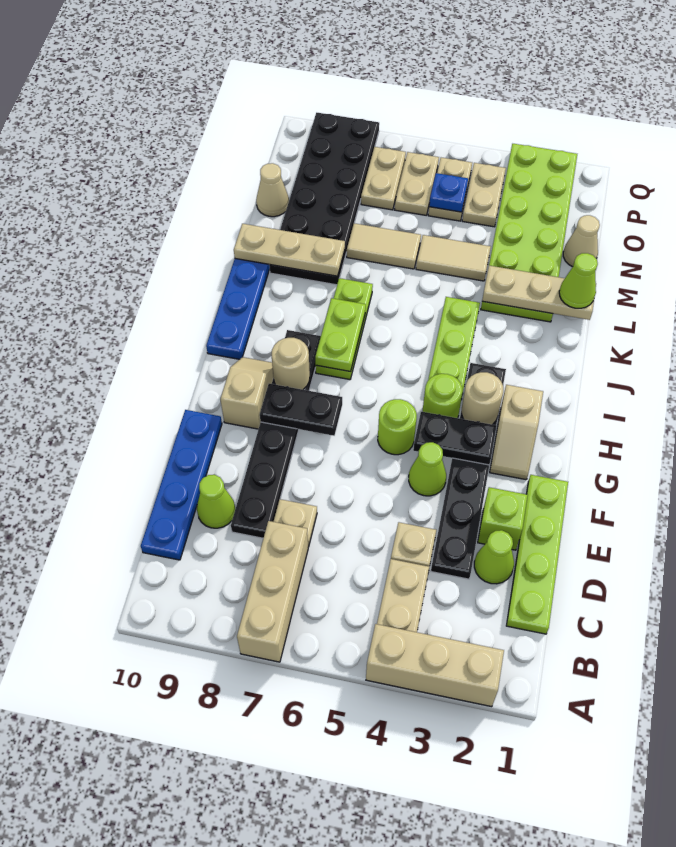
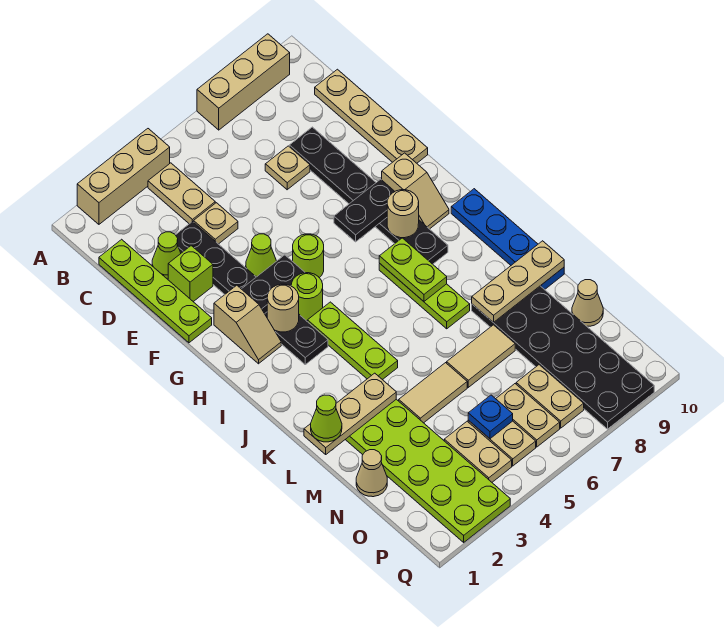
tan 1x3 brick [237,521,308,662] -> tan 1x3 brick turned to [197,34,290,130]
blue 1x4 plate [141,410,222,560] -> tan 1x4 plate [315,69,428,163]
lime 1x1 cone [197,475,235,528] -> none
tan 1x2 slope [490,385,543,480] -> tan 1x2 slope turned to [214,285,281,364]

